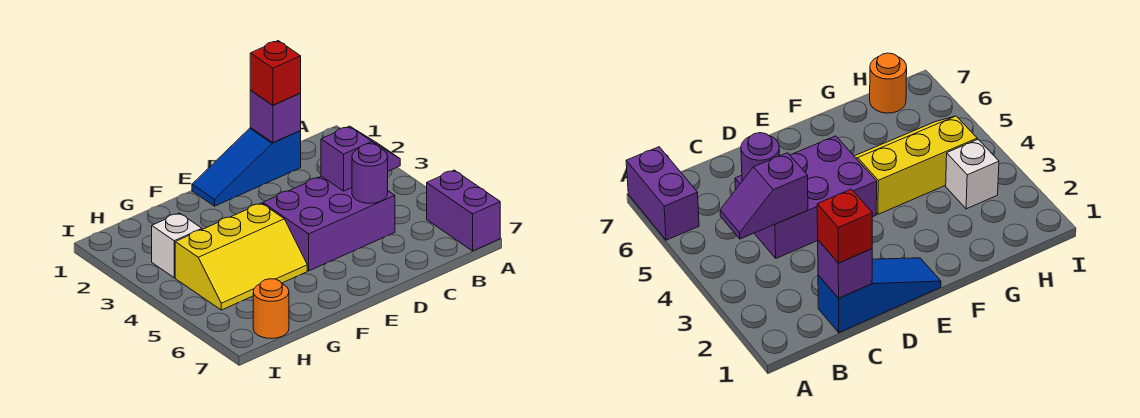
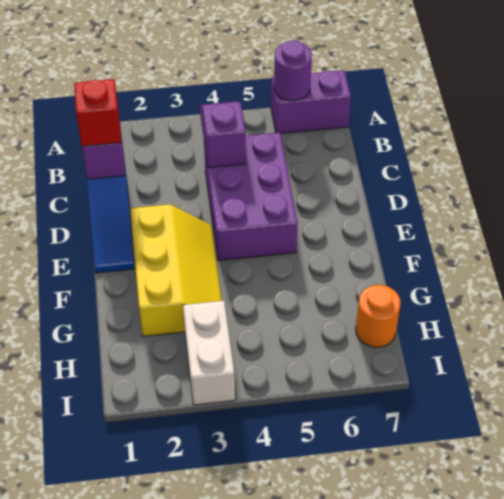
purple 1x1 round brick [352,144,388,203] -> purple 1x1 round brick moved to [274,40,312,101]
yellow 2x3 slope [175,203,307,310] -> yellow 2x3 slope moved to [130,204,222,336]
white 1x1 brick [152,213,202,278] -> white 1x2 brick [183,301,235,405]

